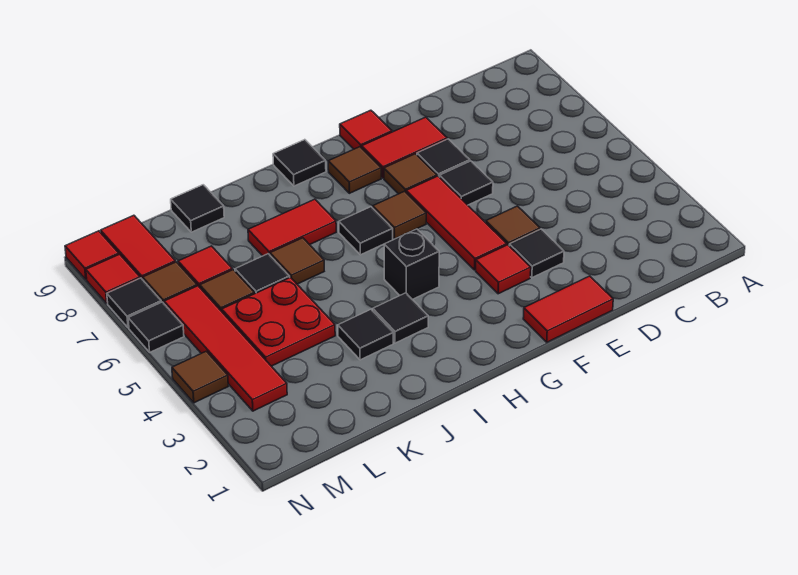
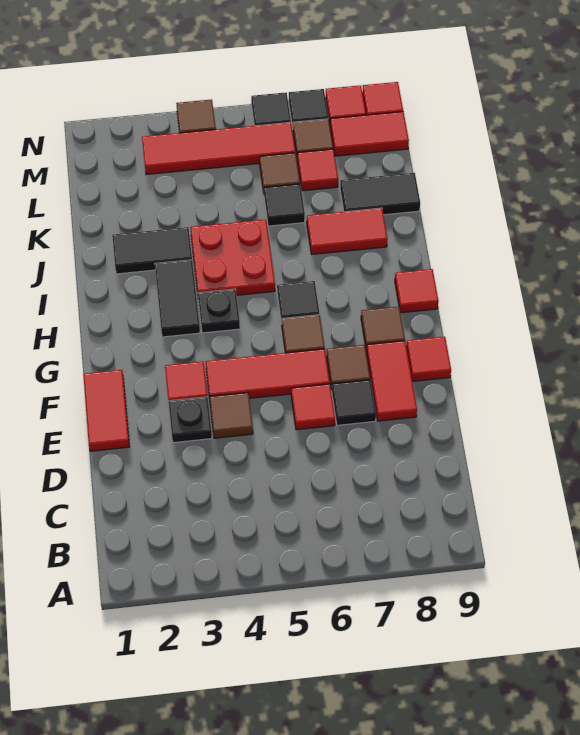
black 1x1 tile [509,229,564,278] -> black 1x1 plate [169,397,212,443]
black 1x1 tile [440,161,493,205] -> red 1x1 tile [291,384,335,430]
black 1x1 brick [384,229,439,300] -> black 1x1 plate [198,289,240,333]
black 1x1 tile [273,140,326,186] -> red 1x1 tile [395,269,439,313]
black 1x1 tile [373,293,428,343] -> black 1x2 tile [155,260,200,337]
red 1x2 tile [248,199,336,256] -> red 1x2 tile turned to [307,208,387,254]
black 1x1 tile [338,309,393,360] -> black 1x2 tile [112,227,192,274]
brown 1x1 tile [270,238,324,284] -> none
red 2x2 plate [222,277,335,366] -> red 2x2 plate moved to [190,219,275,295]
black 1x1 tile [171,185,224,232] -> black 1x2 tile [340,173,420,215]

